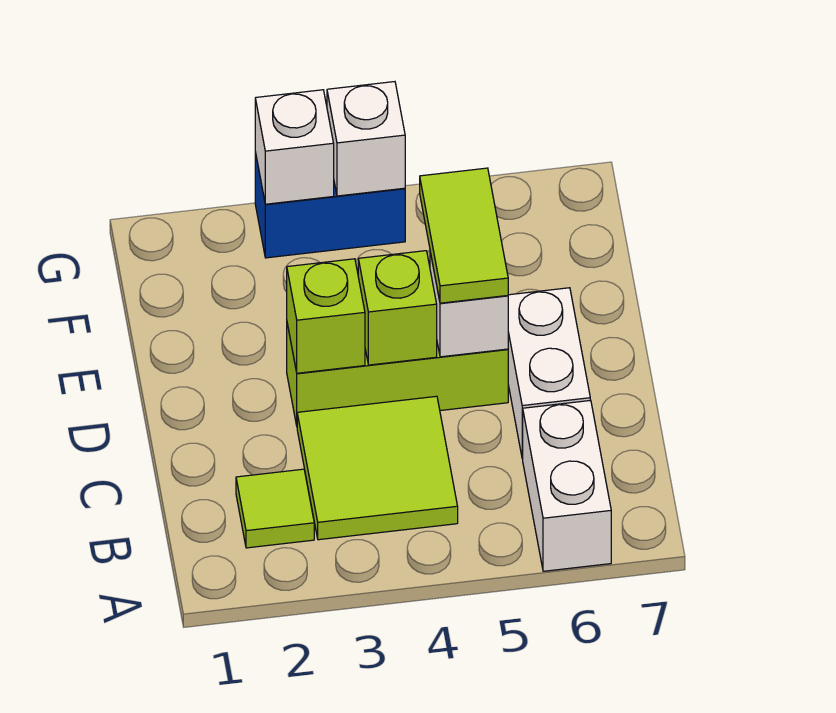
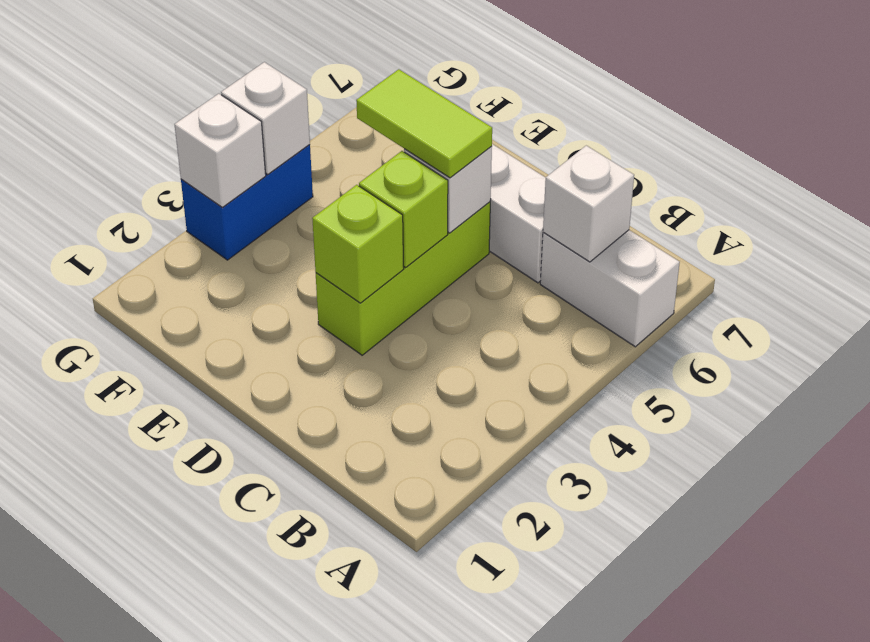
lime 1x1 tile [236,469,314,548] -> none
lime 2x2 tile [297,396,458,540] -> none
none -> white 1x1 brick [543,146,634,262]

